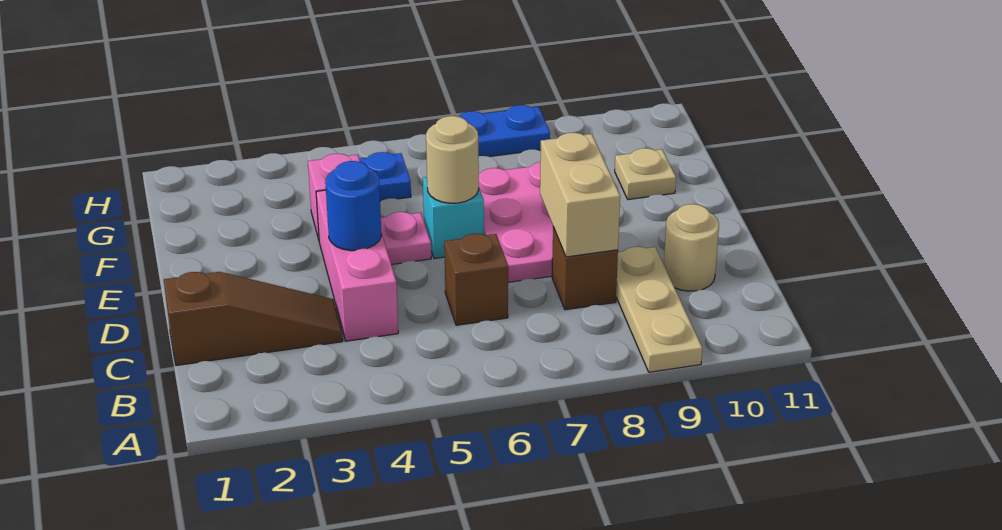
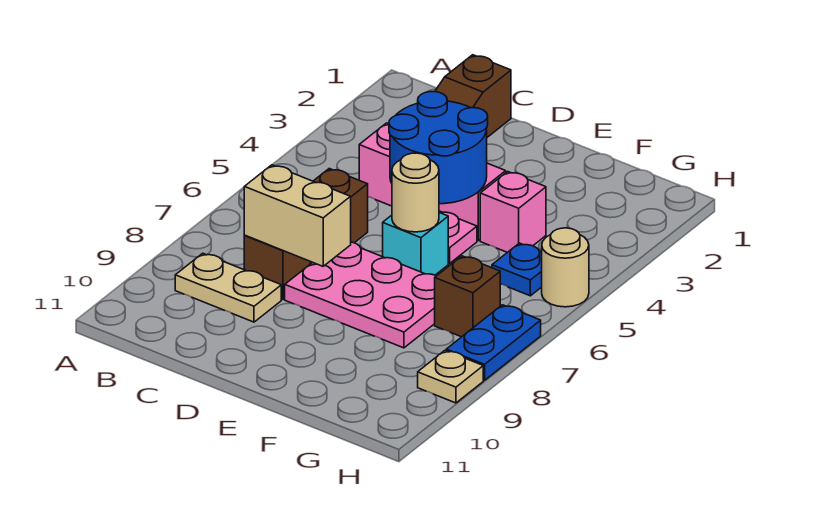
tan 1x3 plate [616,247,702,372] -> tan 1x2 plate [175,253,281,322]
tan 1x1 round brick [664,204,719,291] -> tan 1x1 round brick moved to [542,228,589,307]
blue 1x1 round brick [325,161,381,251] -> blue 2x2 round brick [389,91,488,204]
tan 1x1 plate [615,148,676,200] -> tan 1x1 plate moved to [418,350,483,403]
none -> brown 1x1 brick [435,256,500,337]

